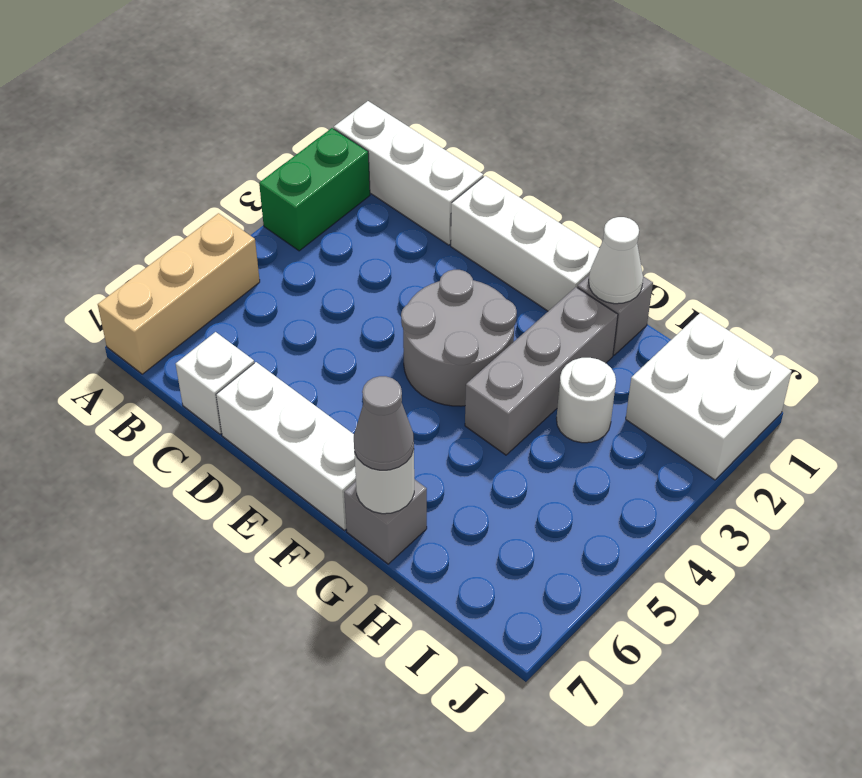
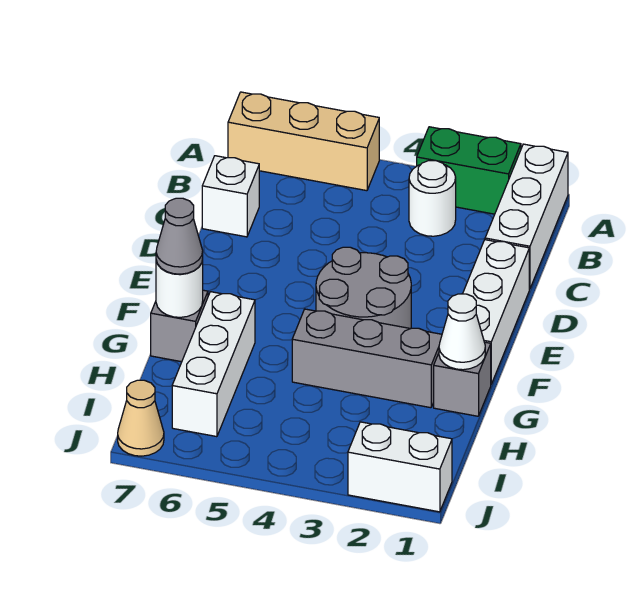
white 1x3 brick [216,362,356,530] -> white 1x3 brick moved to [172,292,255,437]
white 1x1 round brick [556,358,616,443] -> white 1x1 round brick moved to [409,161,456,236]
white 2x2 brick [626,313,792,480] -> white 1x2 brick [348,422,452,512]
none -> tan 1x1 cone [118,380,164,456]

